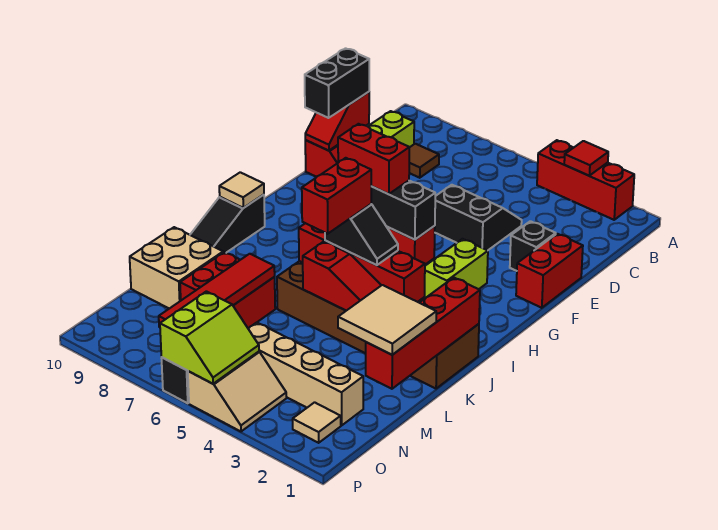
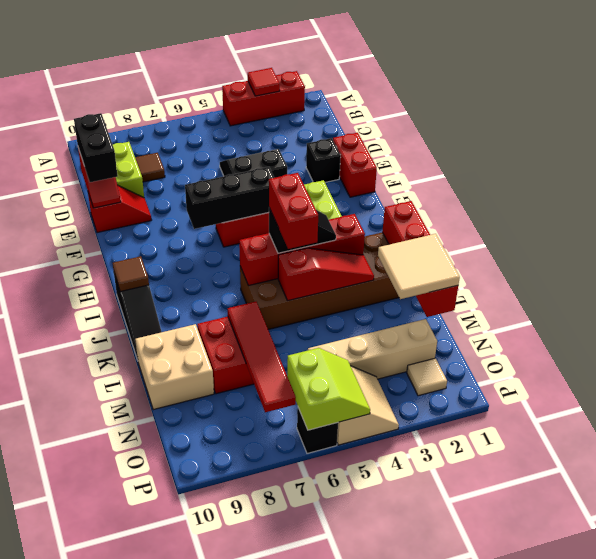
red 1x2 brick [338,124,409,194] -> none
tan 1x1 tile [219,172,264,208] -> brown 1x1 tile [113,256,149,292]

